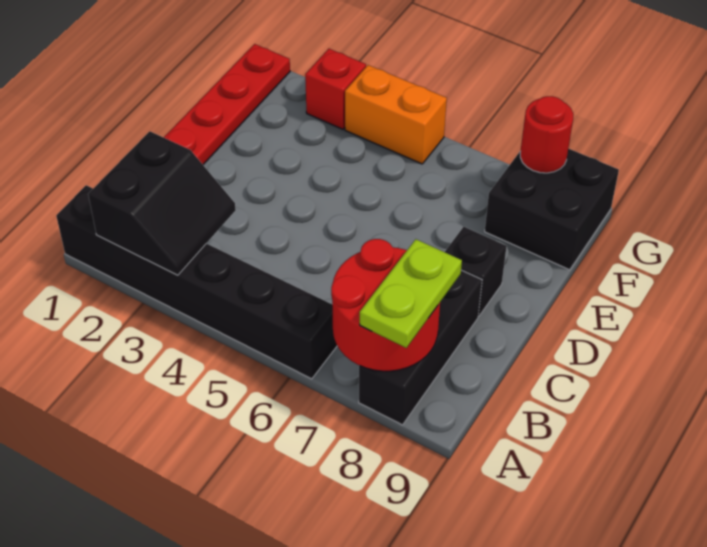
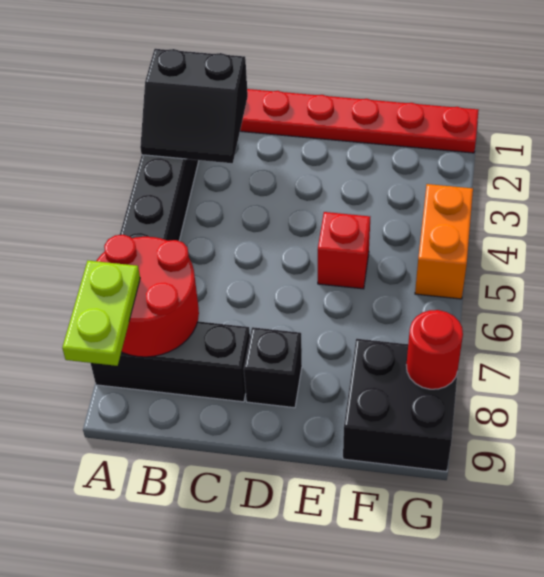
lime 1x2 plate [360,239,462,348] -> lime 1x2 plate turned to [62,261,140,366]
red 1x1 brick [305,49,366,129] -> red 1x1 brick moved to [318,212,370,289]

